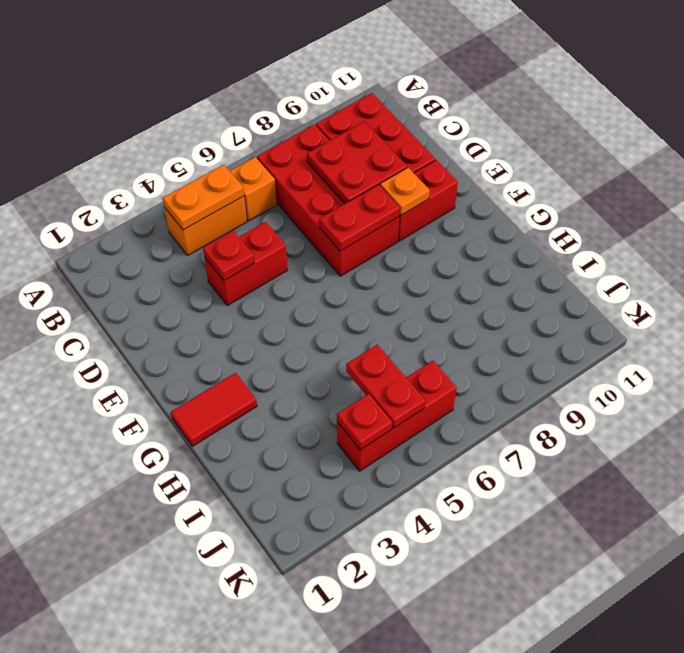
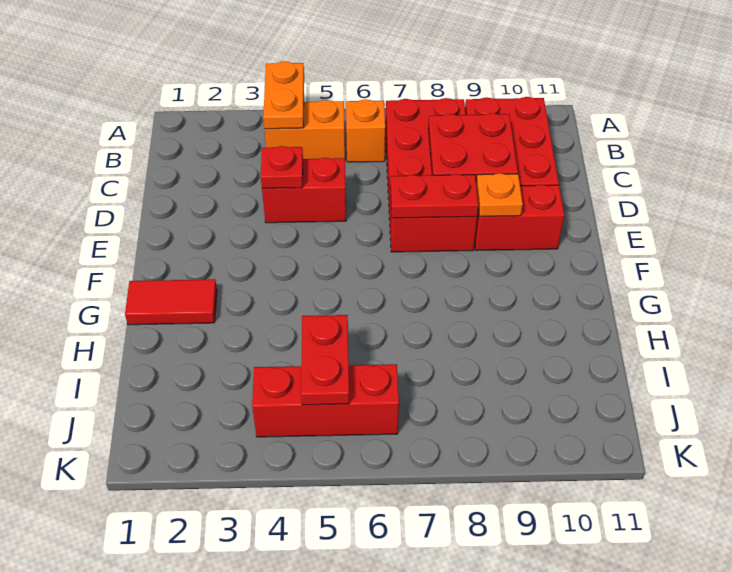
orange 1x2 plate [163,165,244,230] -> orange 1x2 plate turned to [263,61,304,129]
red 1x1 plate [337,394,392,450] -> none

